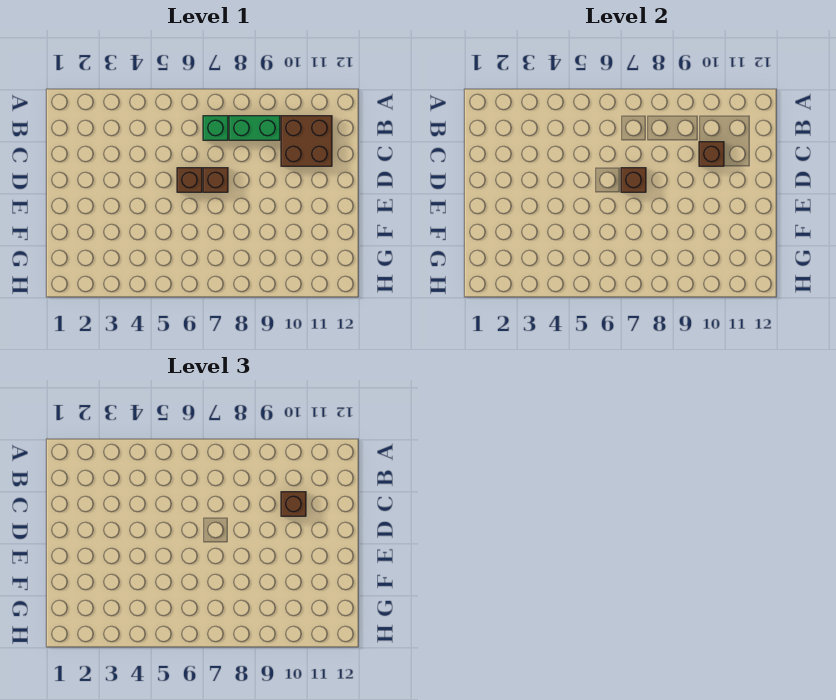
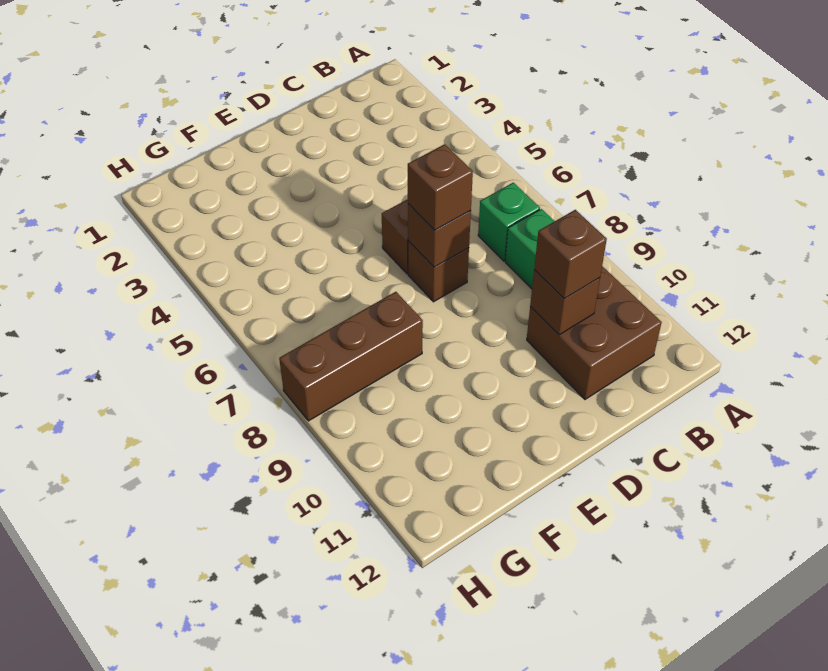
none -> brown 1x1 brick [408,144,473,230]
none -> brown 1x3 brick [279,292,423,421]

